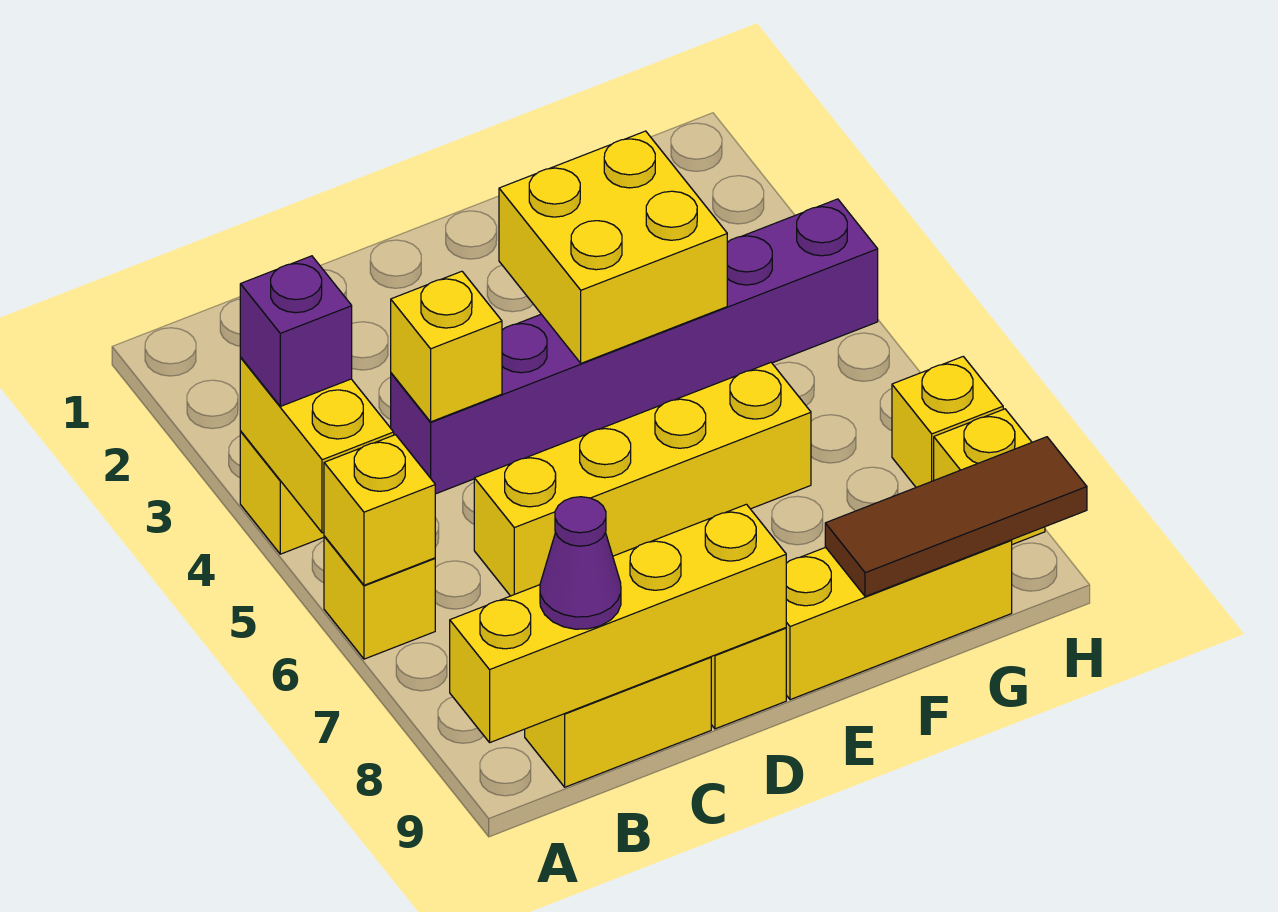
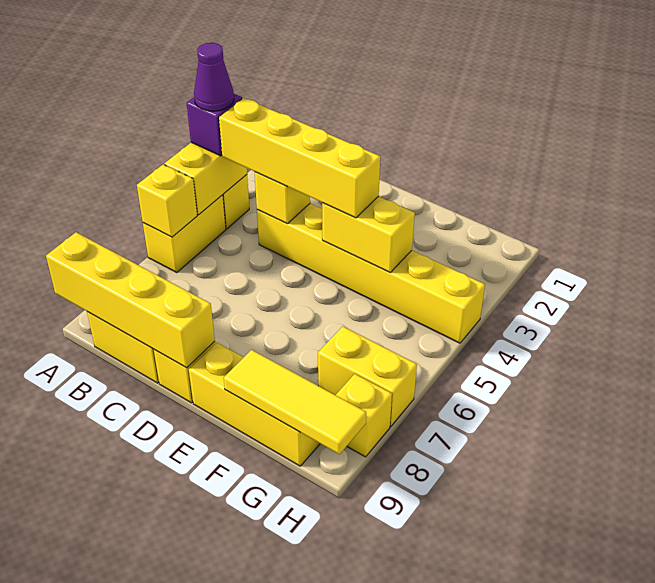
yellow 1x1 brick [324,536,435,659] -> yellow 1x2 brick [143,195,226,273]
purple 1x1 cone [540,497,621,629] -> purple 1x1 cone moved to [194,43,234,111]
purple 1x6 brick [391,199,878,494] -> yellow 1x6 brick [257,204,485,343]
yellow 1x4 brick [474,363,811,596] -> yellow 1x4 brick moved to [219,98,380,218]
yellow 2x2 brick [499,131,727,363] -> yellow 1x2 brick [322,196,415,272]
brown 1x3 tile [825,437,1087,597] -> yellow 1x3 tile [224,350,366,454]
yellow 1x1 brick [892,357,1003,487] -> yellow 1x2 brick [318,326,417,426]

